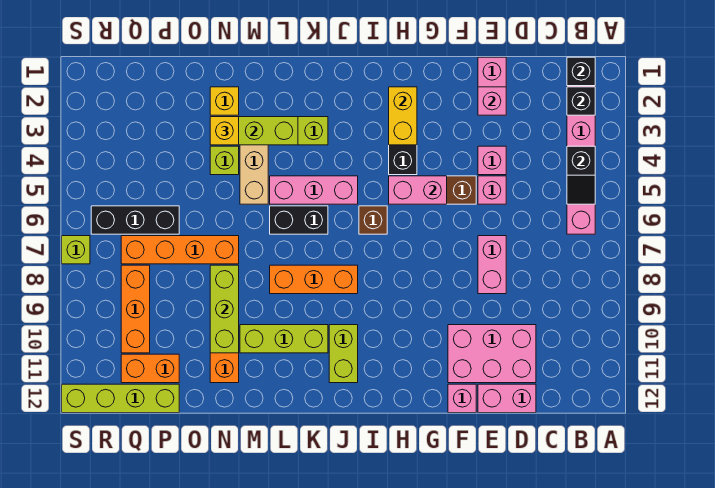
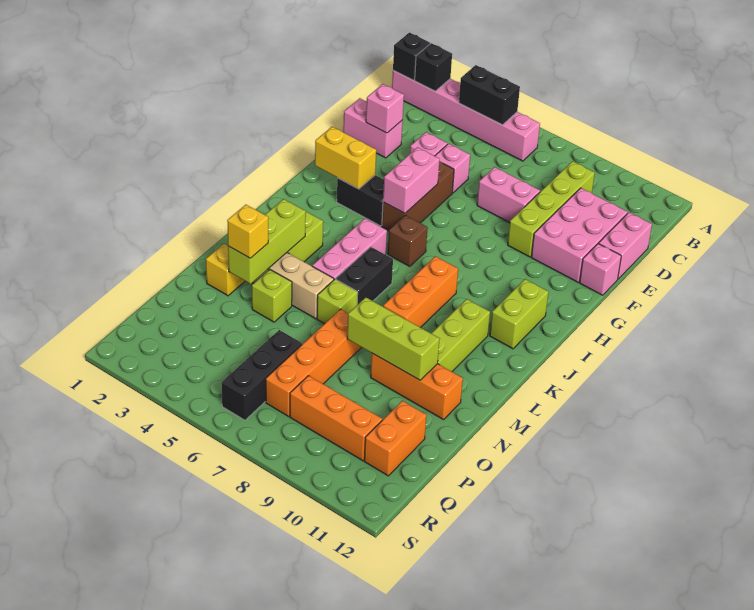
black 1x2 slope [567,146,595,204] -> black 1x2 brick [459,65,520,125]
lime 1x2 brick [329,325,358,383] -> lime 1x2 brick turned to [490,279,548,349]
lime 1x4 brick [62,384,179,413] -> lime 1x4 brick moved to [508,161,595,257]
lime 1x1 brick [62,236,90,264] -> lime 1x1 brick moved to [317,279,358,324]

